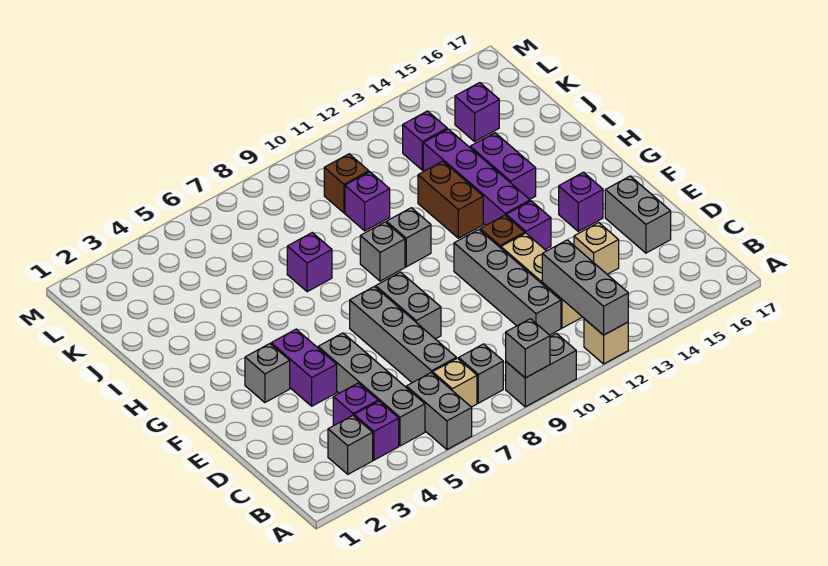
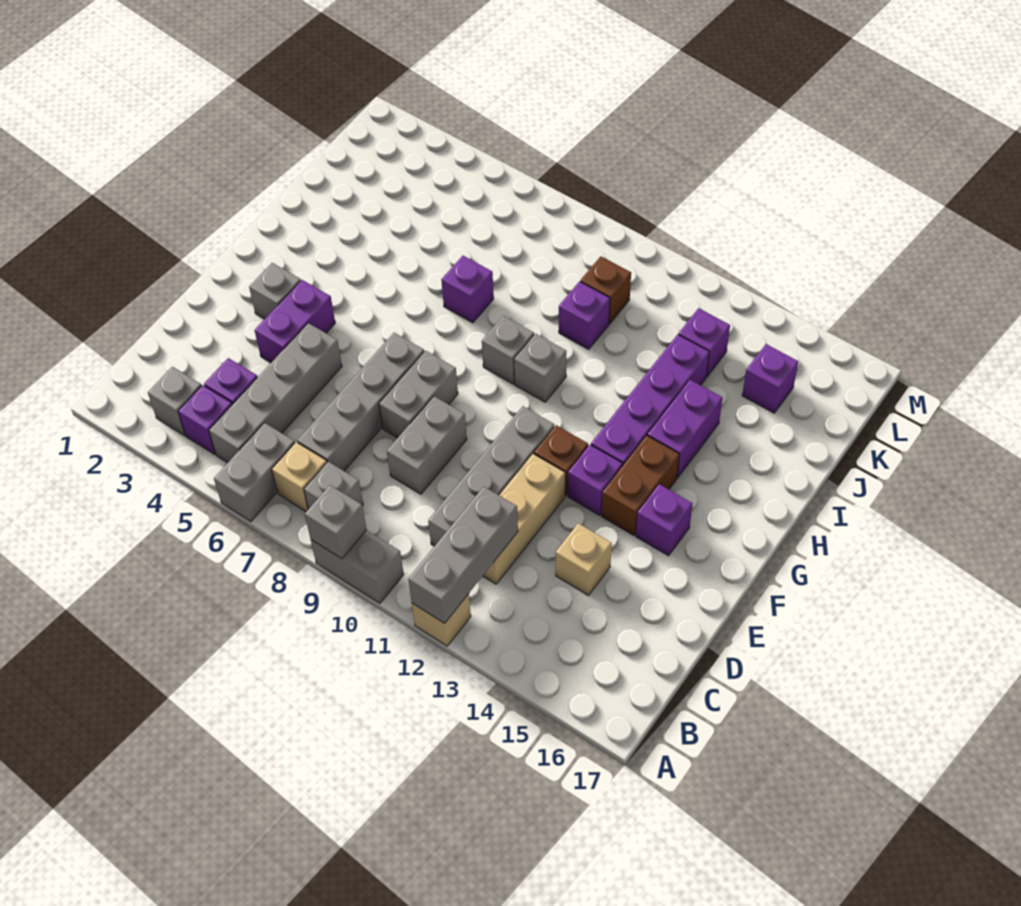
grey 1x2 brick [605,176,671,253] -> grey 1x2 brick moved to [387,396,467,494]
brown 1x2 brick [418,161,483,238] -> brown 1x2 brick moved to [601,436,679,535]

